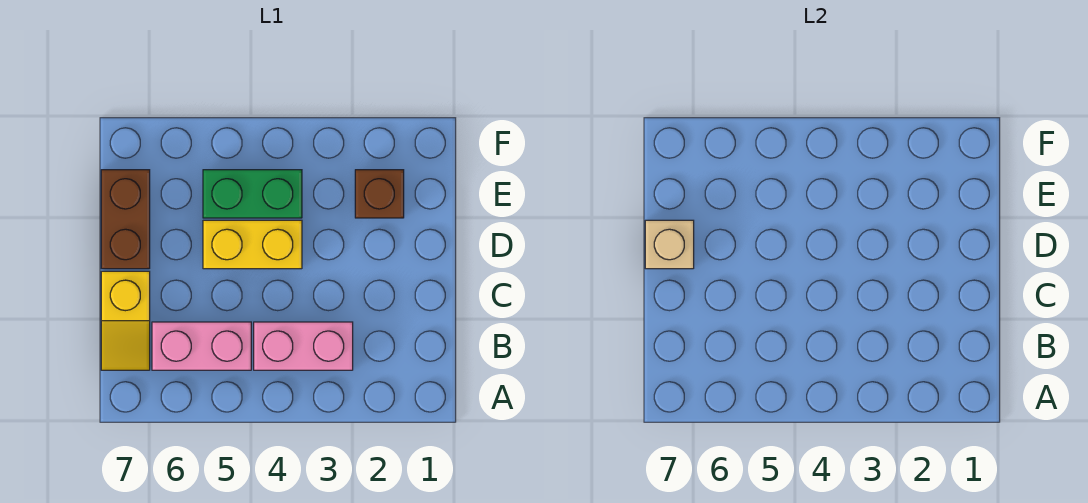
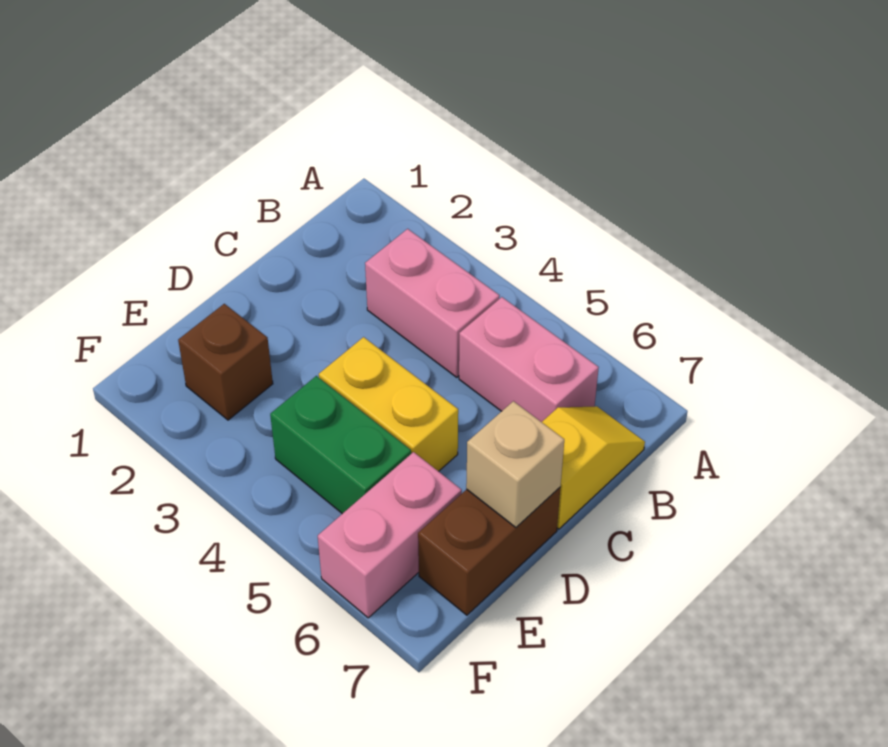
none -> pink 1x2 brick [318,452,462,618]

